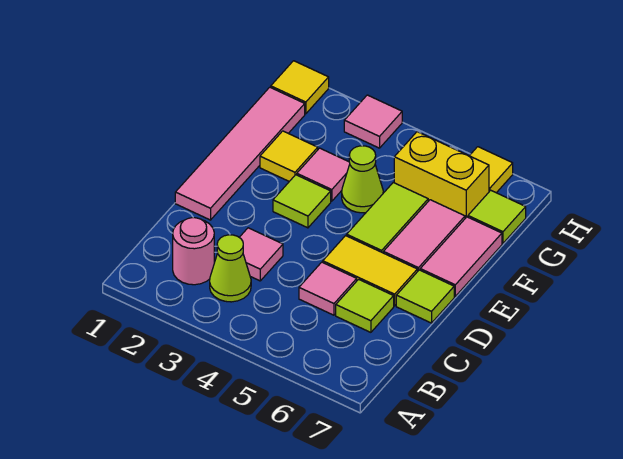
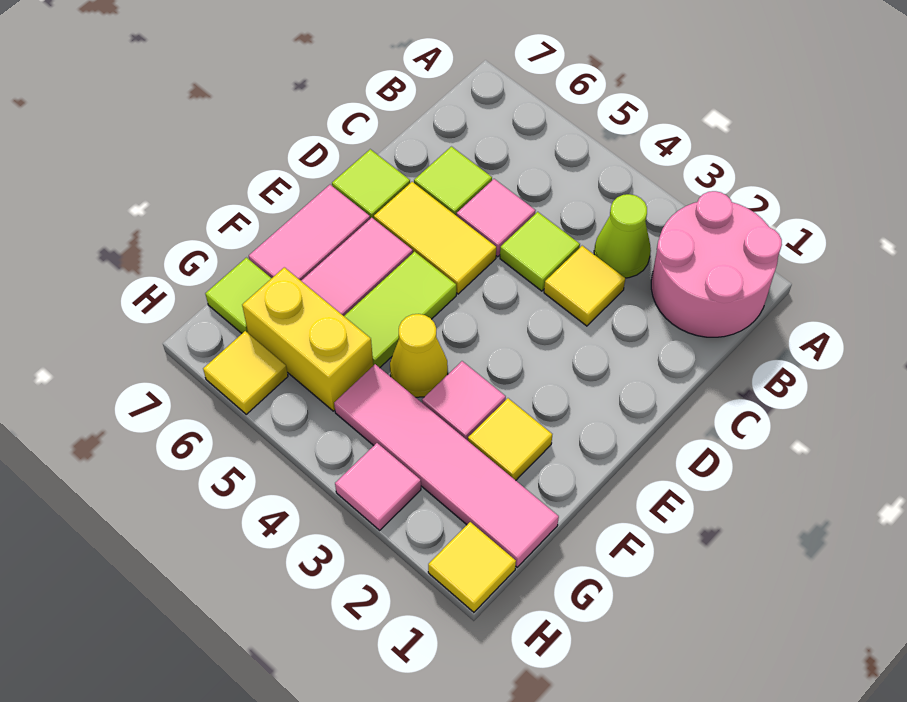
pink 1x1 round brick [173,218,214,285] -> pink 2x2 round brick [651,191,782,337]
pink 1x1 tile [239,228,283,281] -> yellow 1x1 tile [544,246,625,326]
pink 1x4 tile [175,87,305,220] -> pink 1x4 tile turned to [334,364,559,567]
lime 1x1 tile [273,175,331,228] -> lime 1x1 tile moved to [500,212,580,291]
lime 1x1 cone [342,146,383,213] -> yellow 1x1 cone [390,314,448,397]

